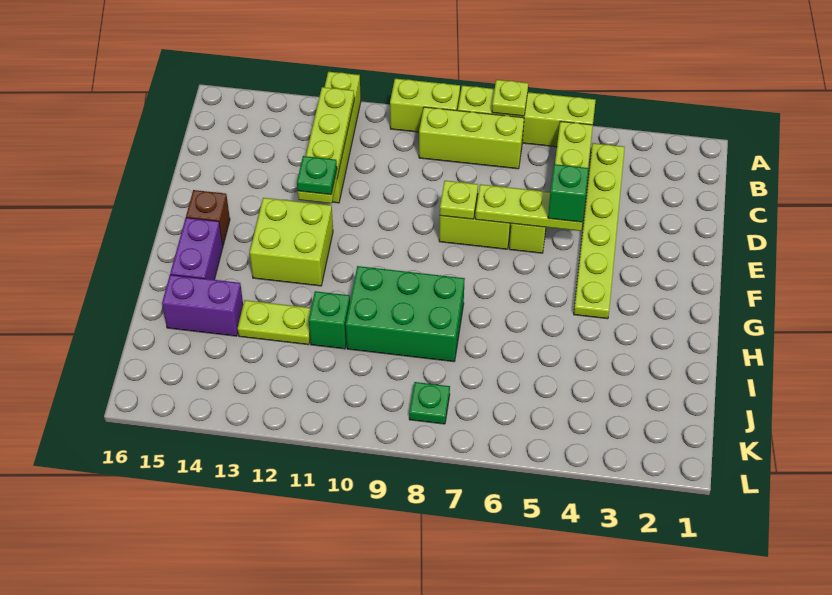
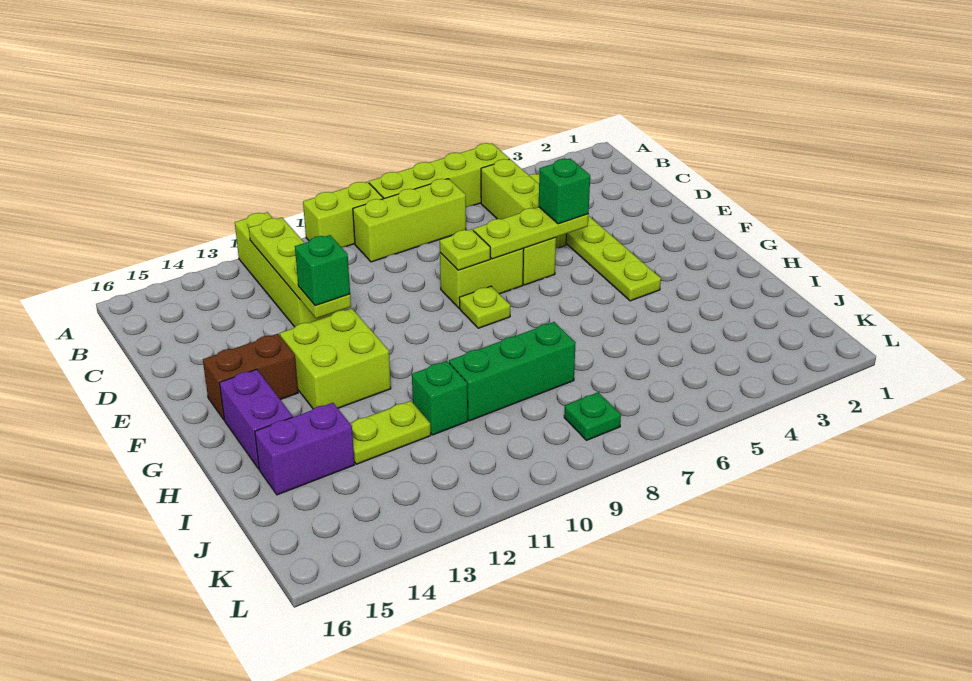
lime 1x1 plate [492,80,528,116] -> lime 1x1 plate moved to [459,286,510,328]
green 1x1 plate [297,156,337,195] -> green 1x1 brick [295,235,350,306]
brown 1x1 brick [186,190,230,245] -> brown 1x2 brick [203,334,298,419]
green 2x3 brick [346,266,465,362] -> green 1x3 brick [449,322,575,421]

